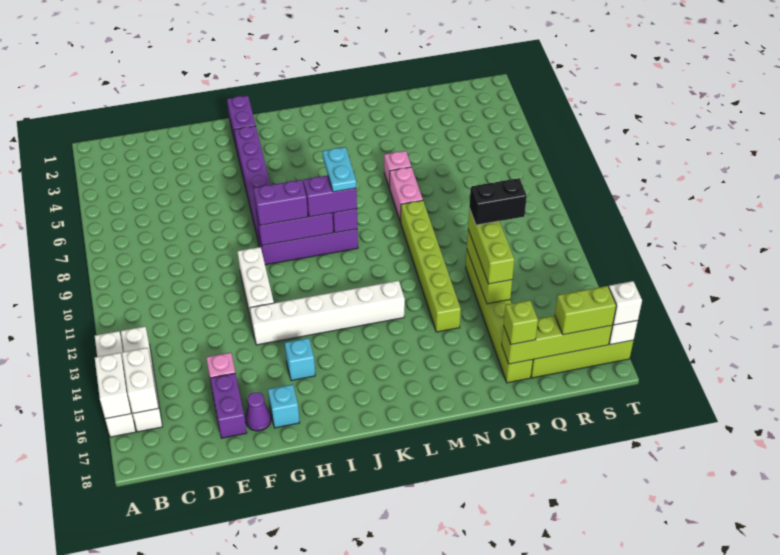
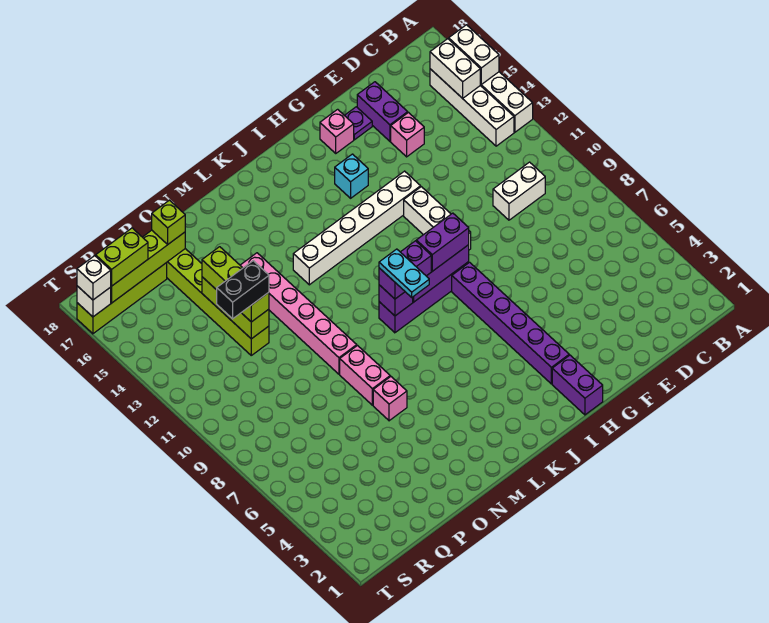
none -> white 1x2 brick [493,162,545,220]
purple 1x1 cone [245,392,271,431] -> purple 1x1 plate [344,107,372,140]
cyan 1x1 brick [268,384,300,428] -> pink 1x1 brick [320,109,354,153]
lime 1x6 brick [401,200,461,332] -> pink 1x6 brick [240,253,357,374]

